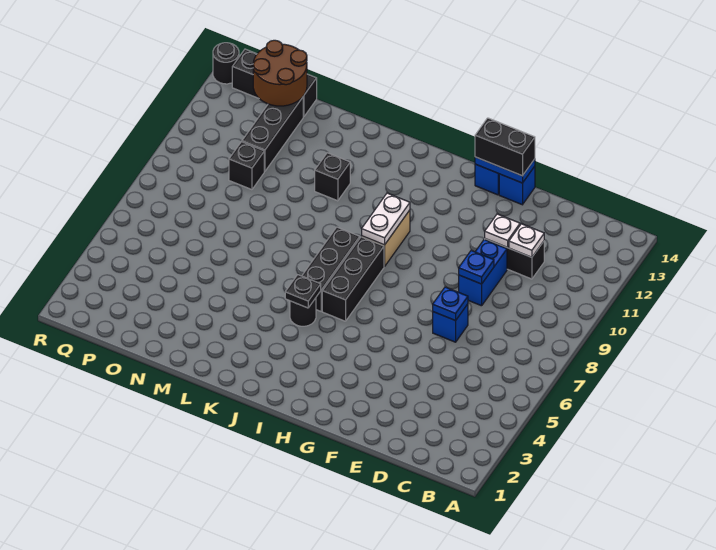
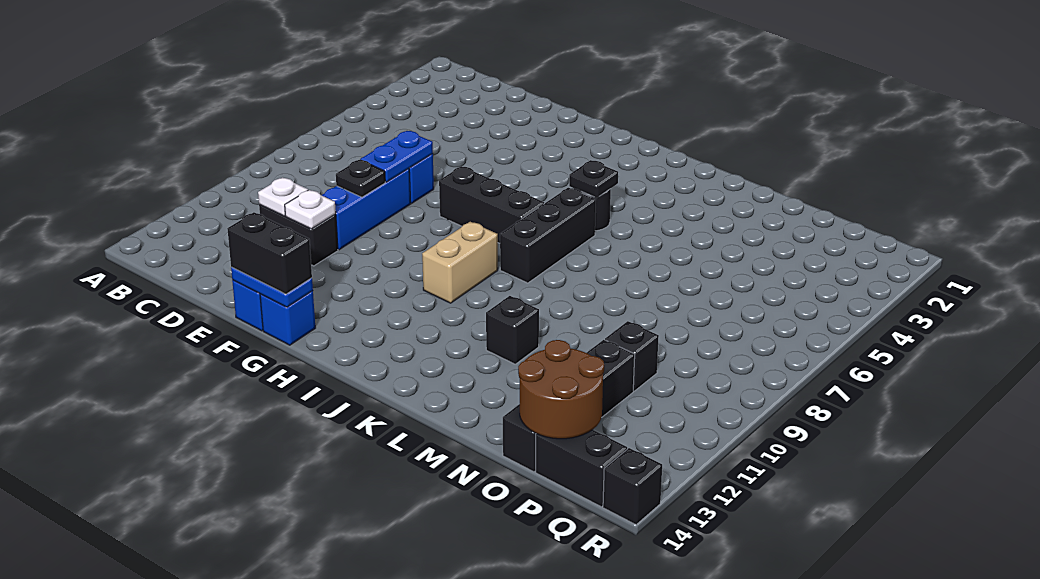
blue 1x1 plate [433,287,468,321] -> blue 1x2 plate [360,131,433,182]
blue 1x2 brick [459,239,507,306] -> blue 1x3 brick [322,169,411,250]
blue 1x1 plate [459,251,494,284] -> black 1x1 plate [336,160,385,197]
black 1x3 brick [322,237,384,321] -> black 1x3 brick turned to [439,166,544,243]
white 1x2 plate [362,193,410,245] -> none
black 1x1 round brick [213,43,239,84] -> black 1x1 brick [603,448,662,525]

